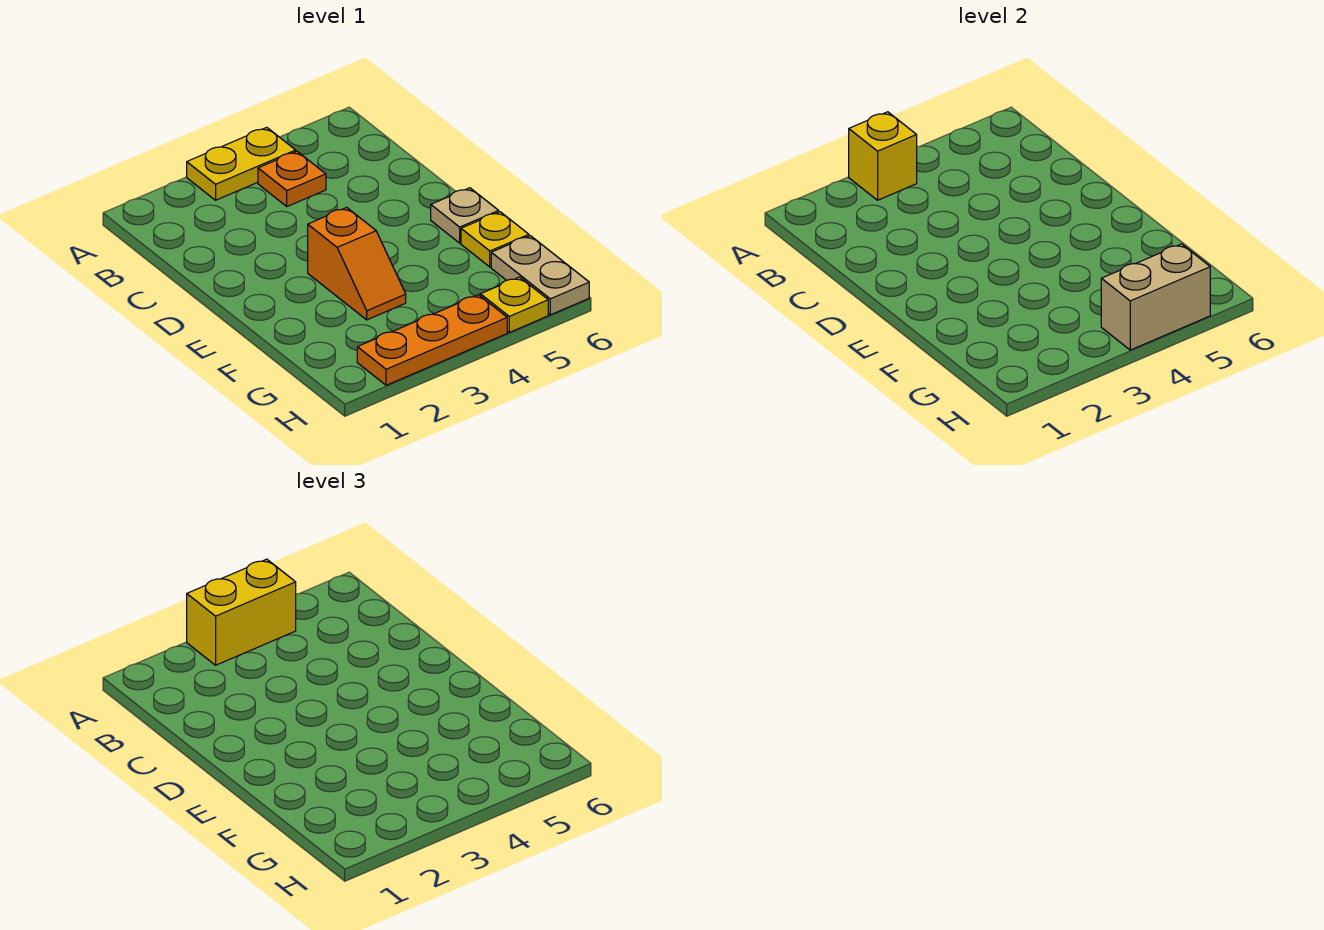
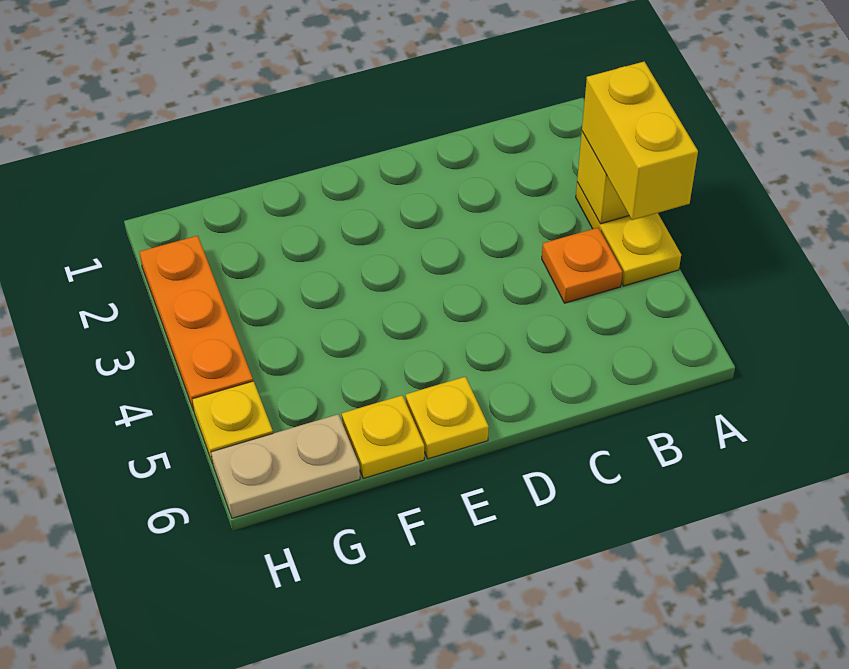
orange 1x2 slope [308,207,406,320] -> none
tan 1x1 plate [431,188,499,243] -> yellow 1x1 plate [406,377,489,459]
tan 1x2 brick [1101,244,1210,350] -> none

